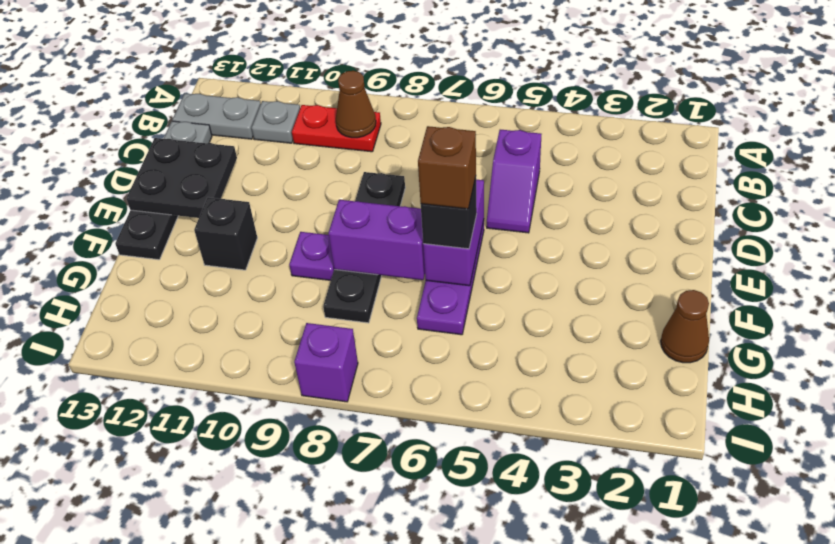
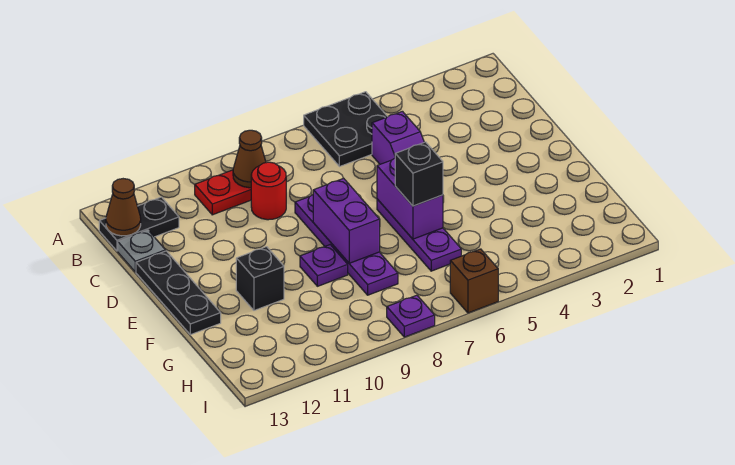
grey 1x1 plate [252,101,300,143] -> none
grey 1x2 plate [172,93,261,139] -> black 1x2 plate [99,197,179,251]
none -> red 1x1 round brick [251,162,286,220]
black 1x4 plate [323,172,405,323] -> purple 1x4 plate [295,195,398,295]
black 2x2 plate [126,138,237,218] -> black 2x2 plate moved to [304,92,388,167]
brown 1x1 brick [418,126,476,209] -> brown 1x1 brick moved to [450,249,498,313]
purple 1x2 brick [328,200,425,280] -> purple 1x2 brick turned to [313,178,380,263]
brown 1x1 cone [661,290,709,363] -> brown 1x1 cone moved to [106,179,141,236]
purple 1x1 brick [294,323,358,402] -> purple 1x1 plate [387,295,435,337]

